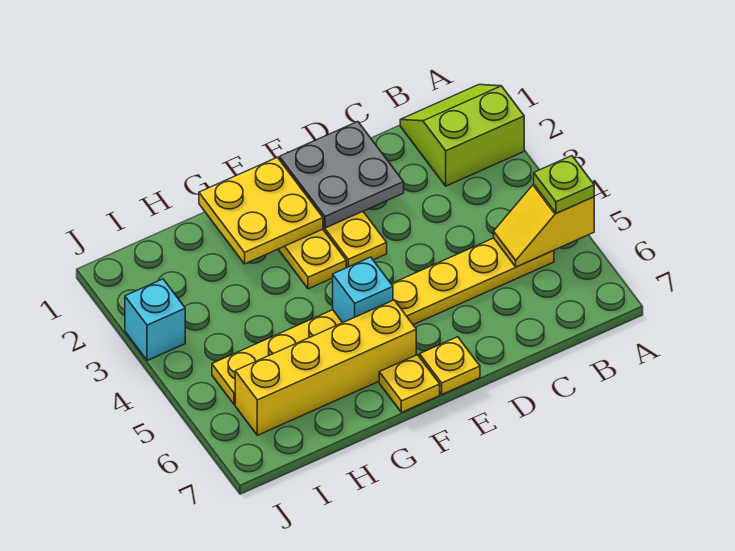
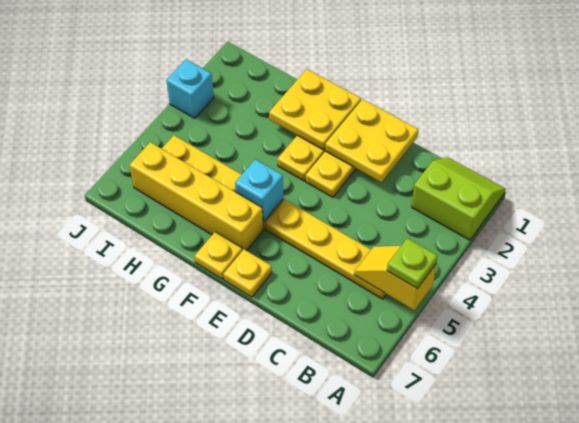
grey 2x2 plate [279,122,404,228] -> yellow 2x2 plate [325,99,418,182]

